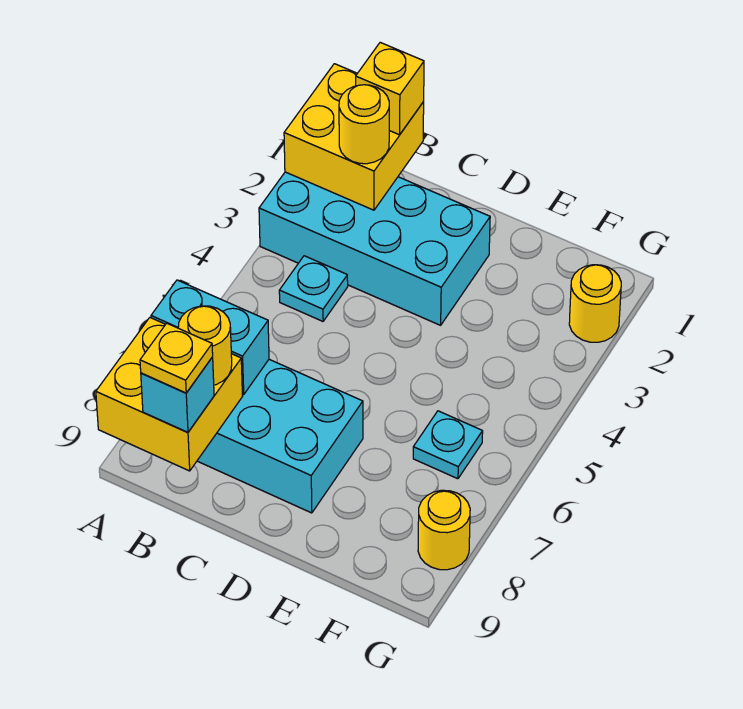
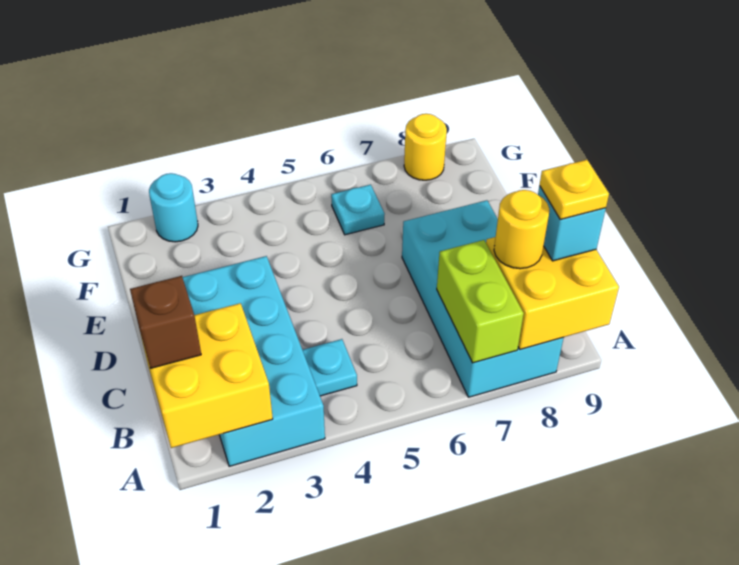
cyan 1x2 brick [151,280,269,394] -> lime 1x2 brick [437,240,524,363]
yellow 1x1 brick [356,42,424,135] -> brown 1x1 brick [130,276,201,369]
yellow 1x1 round brick [339,85,389,164] -> none
yellow 1x1 round brick [569,265,621,342] -> cyan 1x1 round brick [149,173,198,242]

